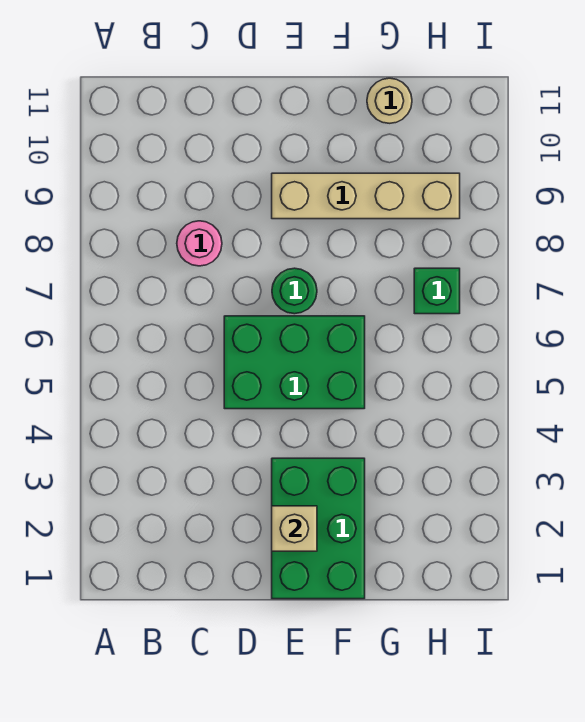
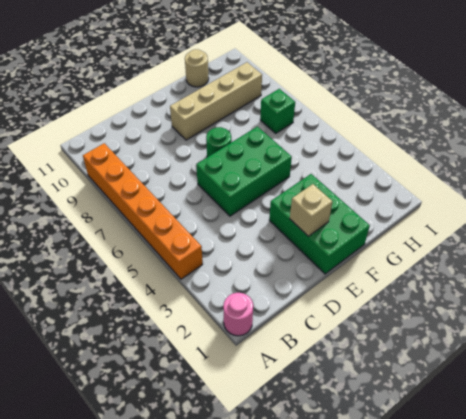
none -> orange 1x6 brick [83,143,203,279]
pink 1x1 round brick [177,221,222,266] -> pink 1x1 round brick moved to [223,293,253,336]

